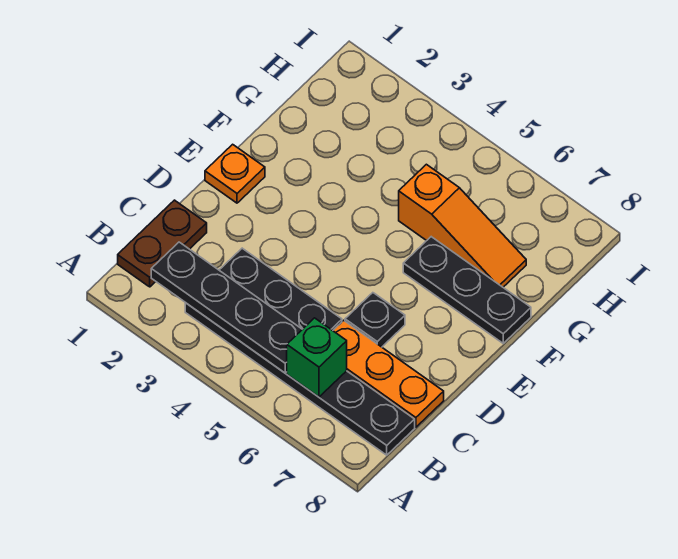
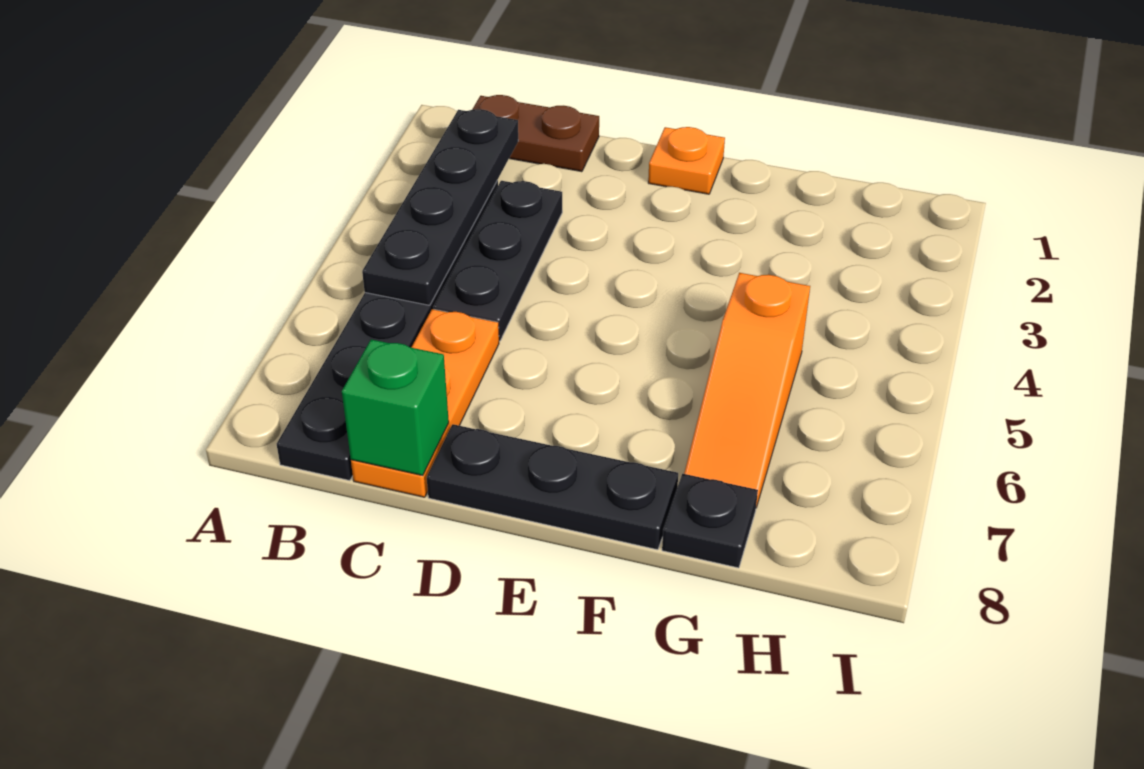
green 1x1 brick [287,318,347,397] -> green 1x1 brick moved to [342,339,449,475]
black 1x1 plate [345,293,405,347] -> black 1x1 plate moved to [662,474,758,568]
black 1x3 plate [403,237,531,343] -> black 1x3 plate turned to [427,424,678,550]

